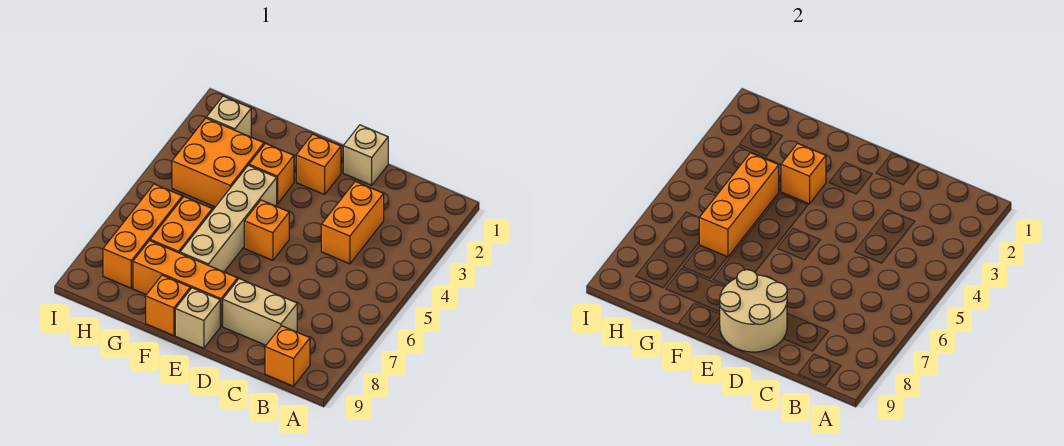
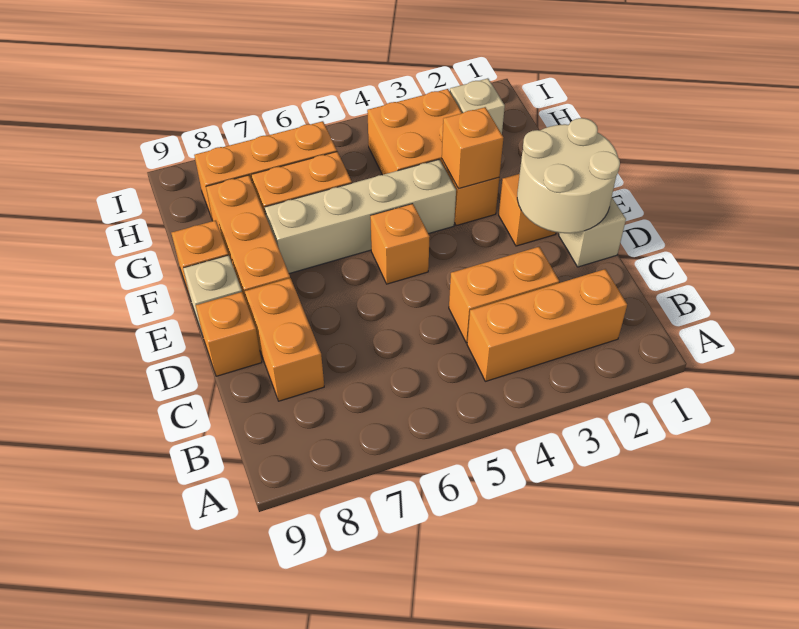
orange 1x1 brick [265,326,310,386] -> orange 1x1 brick moved to [196,292,262,376]
tan 1x2 brick [223,278,297,345] -> orange 1x2 brick [245,278,324,401]
tan 2x2 round brick [720,270,787,352] -> tan 2x2 round brick moved to [517,118,620,233]
orange 1x3 brick [699,153,779,257] -> orange 1x3 brick moved to [467,269,627,381]

